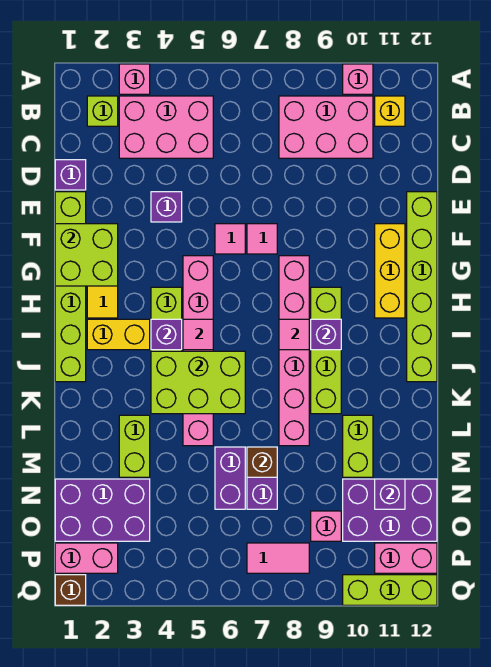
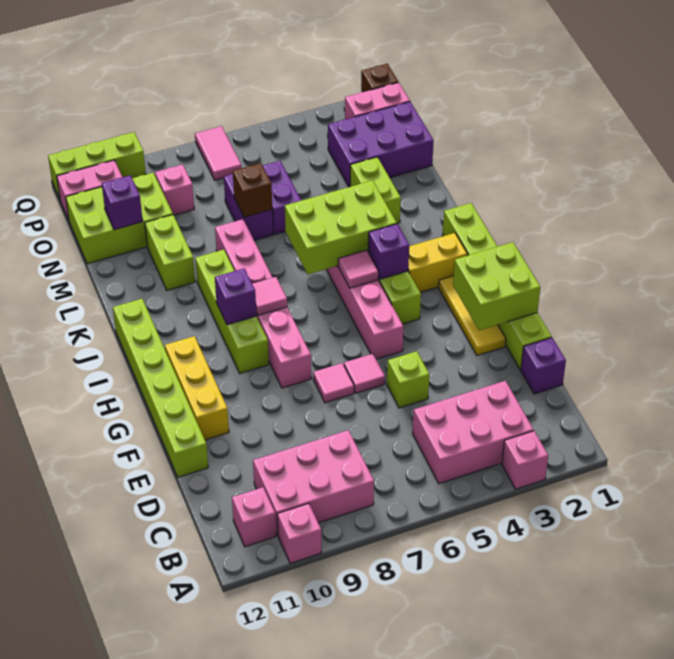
lime 1x1 brick [87,96,118,126] -> lime 1x1 brick moved to [387,351,429,408]
yellow 1x1 brick [375,96,405,126] -> pink 1x1 brick [232,487,276,547]
purple 1x1 brick [151,192,182,222] -> none
purple 2x3 brick [343,479,437,541] -> lime 2x3 brick [66,173,173,264]
pink 1x2 tile [247,543,309,573] -> pink 1x2 tile turned to [195,126,242,180]

